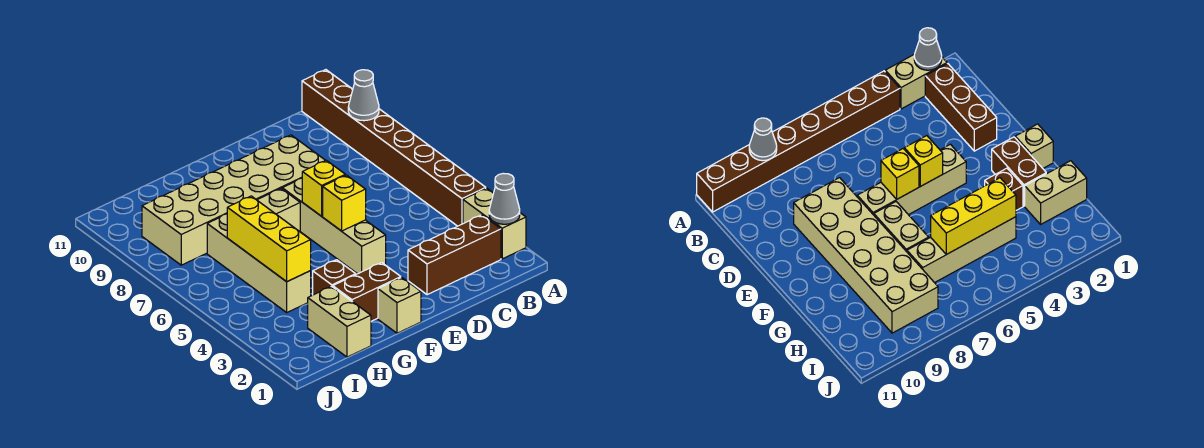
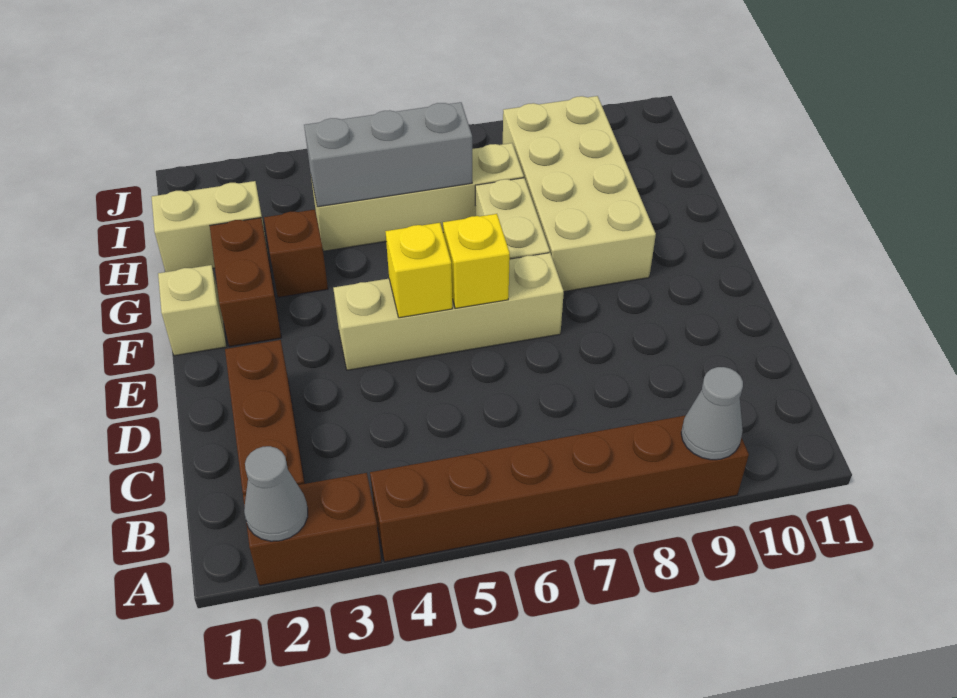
tan 1x2 brick [463,188,526,259] -> brown 1x2 brick [243,473,381,586]
brown 1x8 brick [302,70,486,226] -> brown 1x6 brick [370,415,749,562]
tan 2x6 brick [142,135,325,265] -> tan 2x4 brick [503,96,656,292]
yellow 1x3 brick [227,196,311,282] -> grey 1x3 brick [304,102,472,207]

